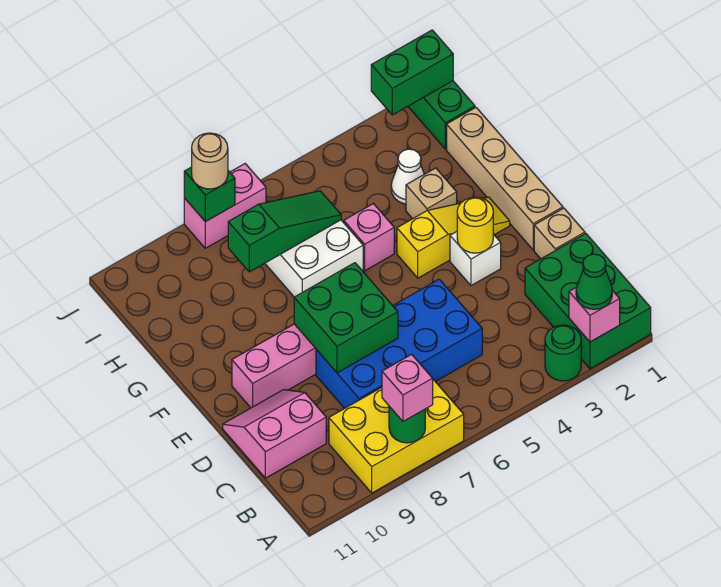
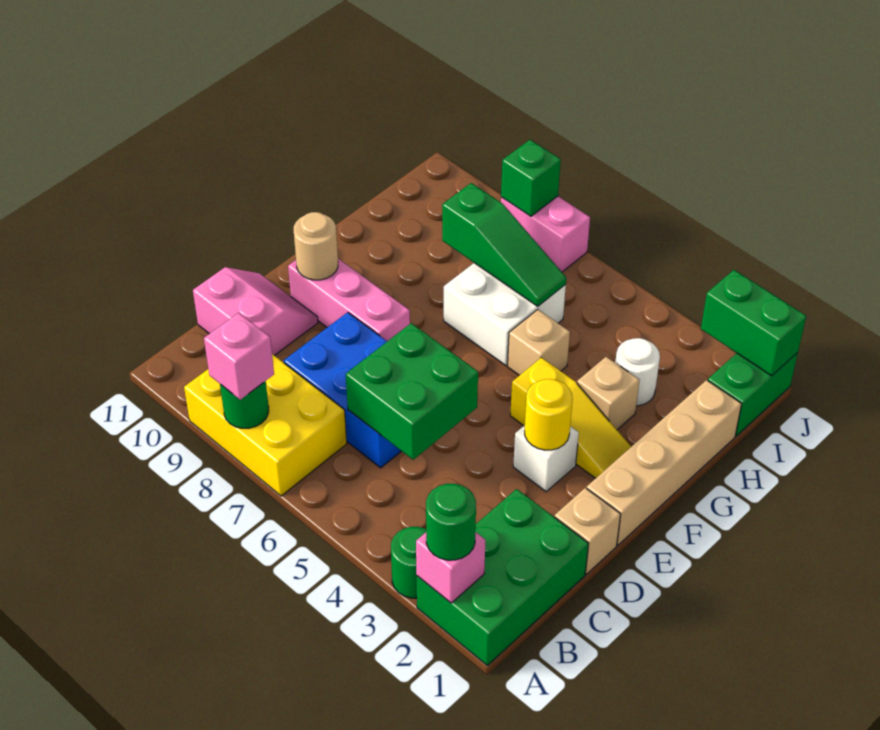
green 1x1 cone [576,254,612,309] -> green 1x1 round brick [426,484,476,560]
blue 2x4 brick [316,279,482,408] -> blue 2x3 brick [284,312,401,468]
green 2x2 brick [294,263,398,373] -> green 2x2 brick moved to [346,323,478,460]
pink 1x1 brick [344,204,394,271] -> tan 1x1 brick [508,310,570,375]
white 1x1 cone [391,149,424,204] -> white 1x1 round brick [615,338,660,406]
tan 1x1 round brick [192,133,228,189] -> tan 1x1 round brick moved to [294,212,338,280]

